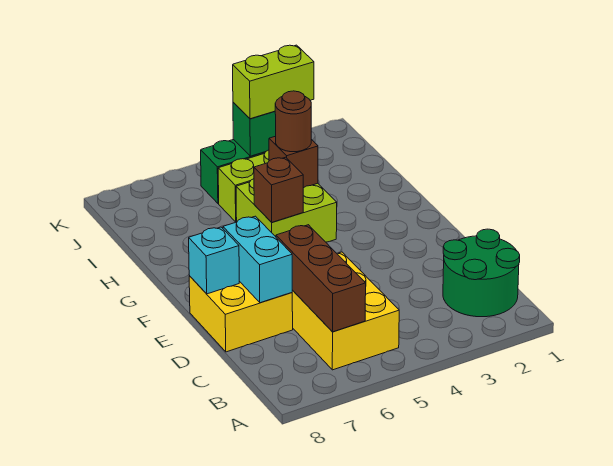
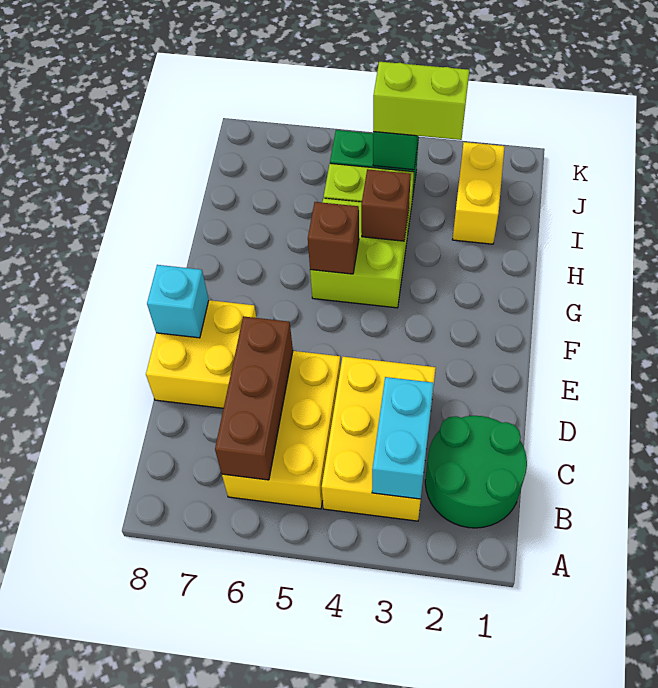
none -> yellow 2x3 brick [322,357,436,521]
cyan 1x2 brick [223,216,292,303] -> cyan 1x2 brick moved to [372,377,434,499]
brown 1x1 round brick [275,91,311,152] -> none
none -> yellow 1x2 brick [452,142,505,244]

